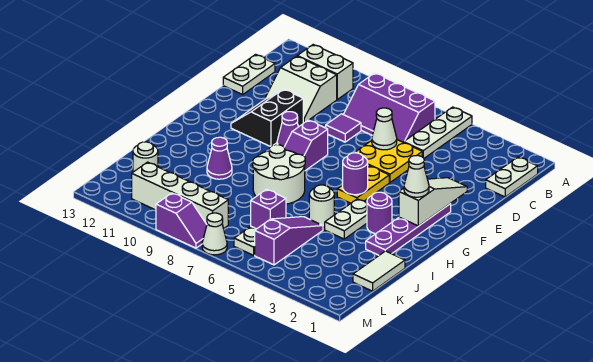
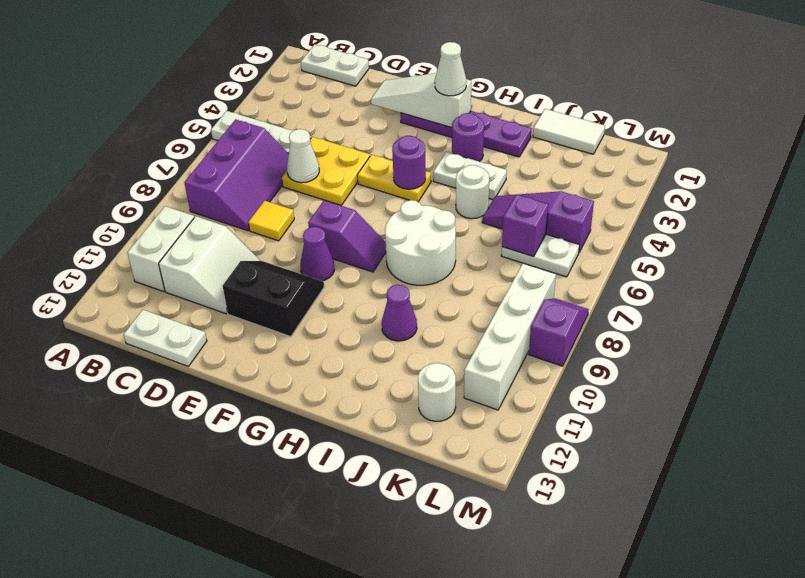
purple 1x1 tile [326,114,361,142] -> yellow 1x1 tile [248,201,294,241]
black 2x2 slope [231,89,303,147] -> black 2x2 slope turned to [223,261,324,337]
white 1x1 cone [202,213,227,255] -> none

